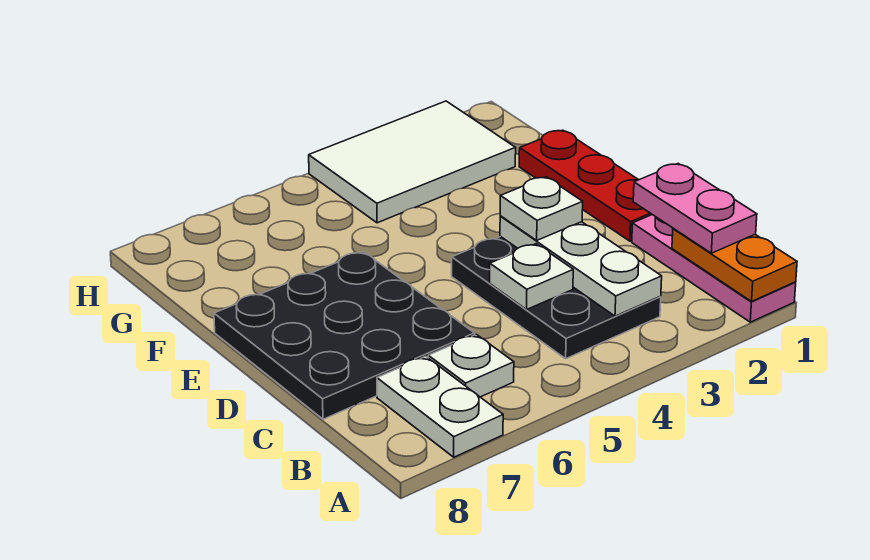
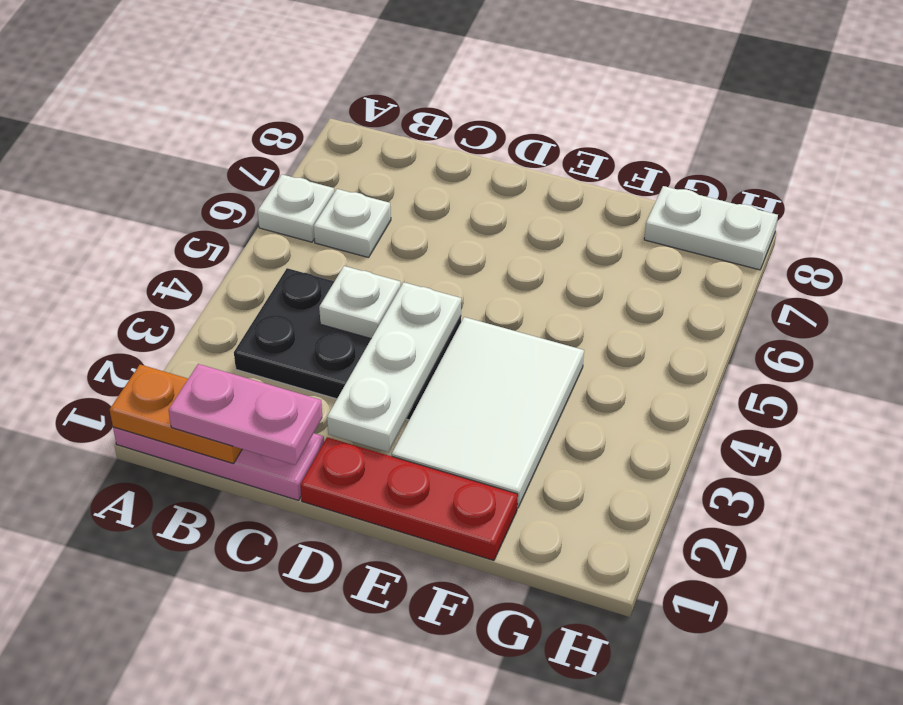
white 1x2 plate [377,356,503,457] -> white 1x2 plate moved to [644,186,778,270]
white 1x3 plate [500,216,662,316] -> white 1x3 plate turned to [327,282,461,452]
black 3x3 plate [214,252,475,419] -> none
white 1x1 plate [500,177,583,240] -> white 1x1 plate moved to [258,174,335,242]
white 2x3 tile [309,101,516,223] -> white 2x3 tile moved to [392,317,584,508]

